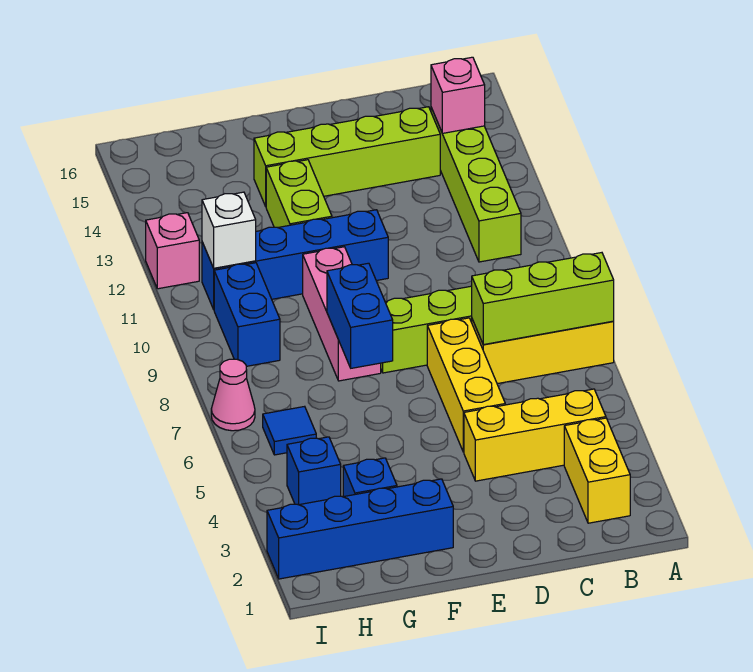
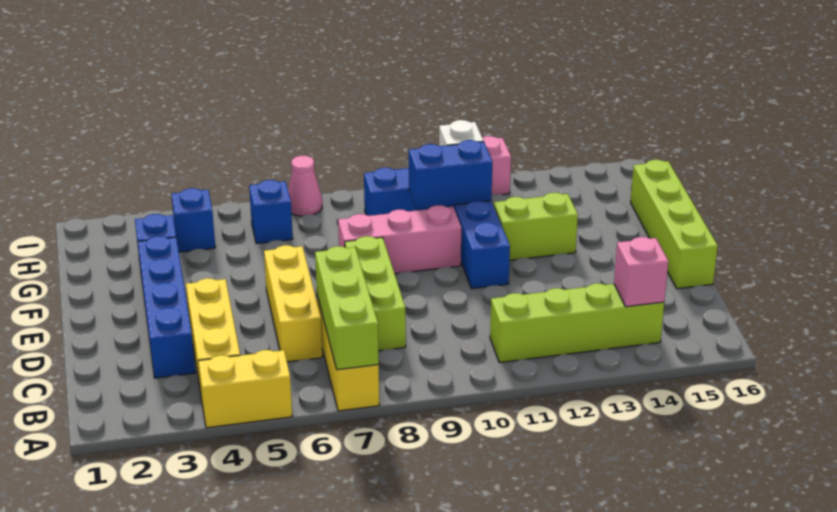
yellow 1x2 brick [564,418,630,523] -> yellow 1x2 brick moved to [198,350,292,428]
lime 1x4 brick [254,107,440,206] -> lime 1x4 brick moved to [631,160,718,289]
yellow 1x3 brick [427,318,505,452] -> yellow 1x3 brick turned to [264,245,322,362]
blue 1x4 brick [267,479,453,579] -> blue 1x4 brick moved to [138,236,195,378]
blue 1x2 brick [327,263,393,368] -> blue 1x2 brick moved to [409,140,492,209]
blue 1x1 tile [263,406,316,455] -> blue 1x1 brick [249,180,293,244]

